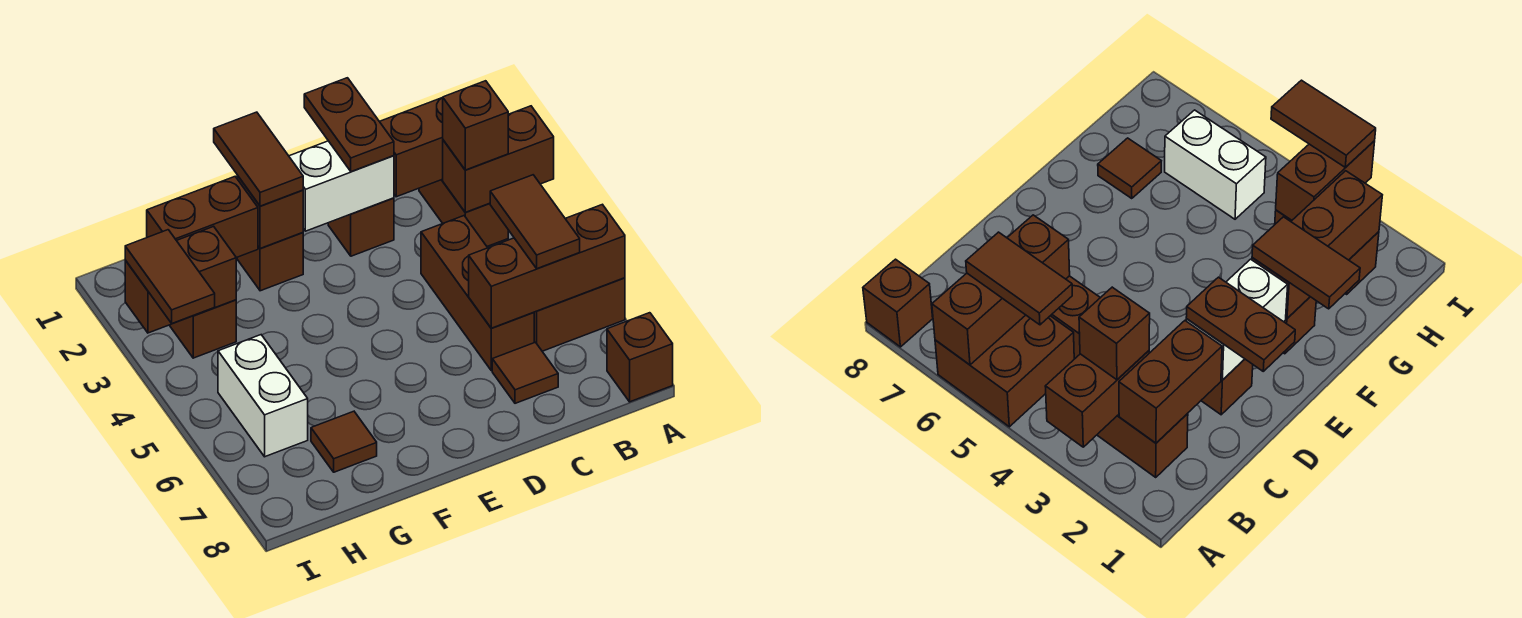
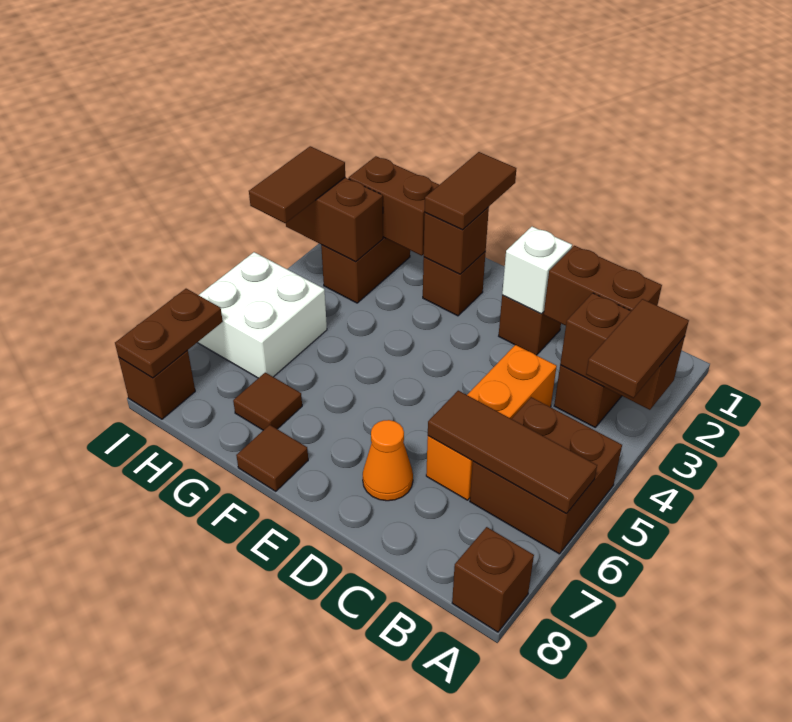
brown 1x3 brick [469,204,625,328] -> brown 1x3 tile [428,391,597,514]
brown 1x1 brick [443,81,508,170] -> brown 1x1 brick moved to [119,350,195,419]
brown 1x2 tile [490,175,580,269] -> brown 1x2 tile moved to [586,299,689,398]
brown 1x3 brick [421,216,534,371] -> orange 1x3 brick [426,345,557,500]
brown 1x1 tile [492,342,558,403] -> brown 1x1 tile moved to [236,425,308,491]
brown 1x2 plate [304,78,394,172] -> brown 1x2 plate moved to [115,289,223,378]
white 1x2 brick [289,141,394,231] -> white 1x1 brick [502,227,572,314]
none -> orange 1x1 cone [363,420,413,501]
white 1x2 brick [218,335,308,457] -> white 2x2 brick [197,252,327,378]

